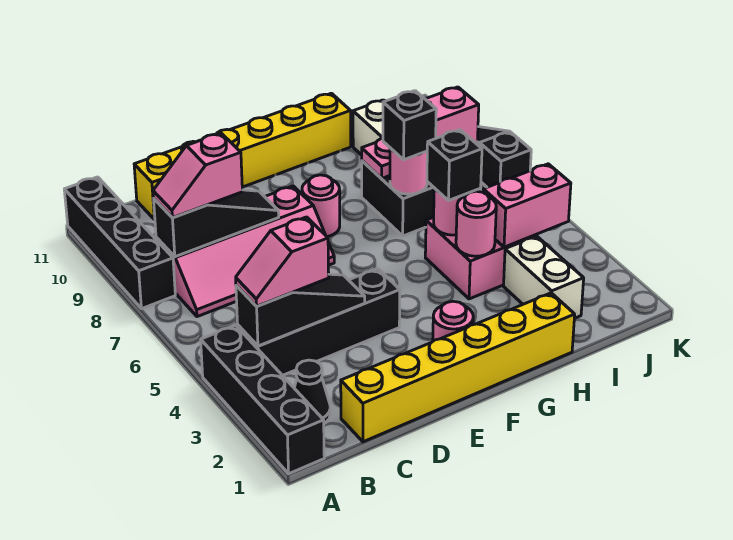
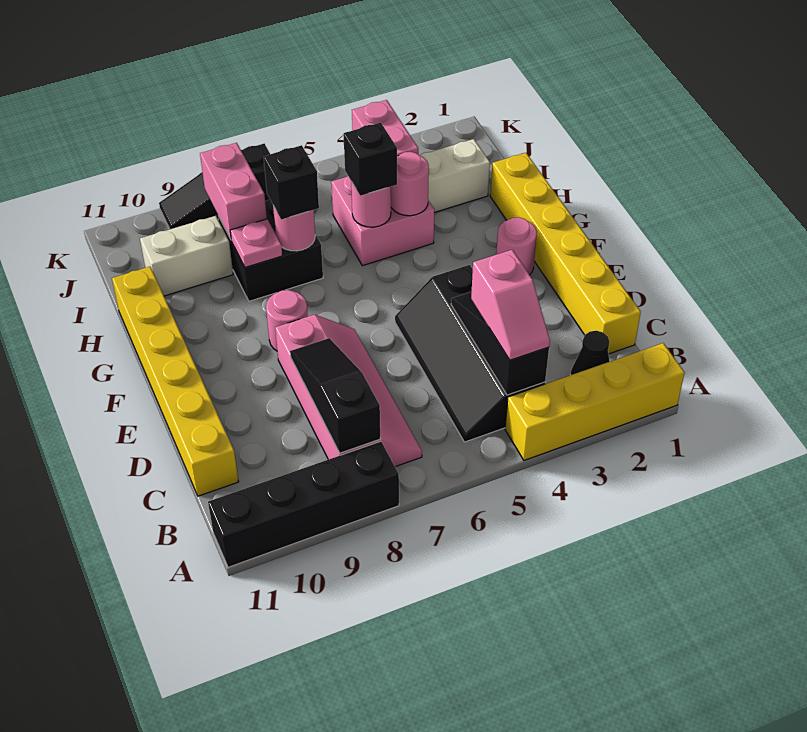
black 1x4 brick [201,325,324,474] -> yellow 1x4 brick [505,343,685,460]
pink 1x2 slope [153,133,242,218] -> none

